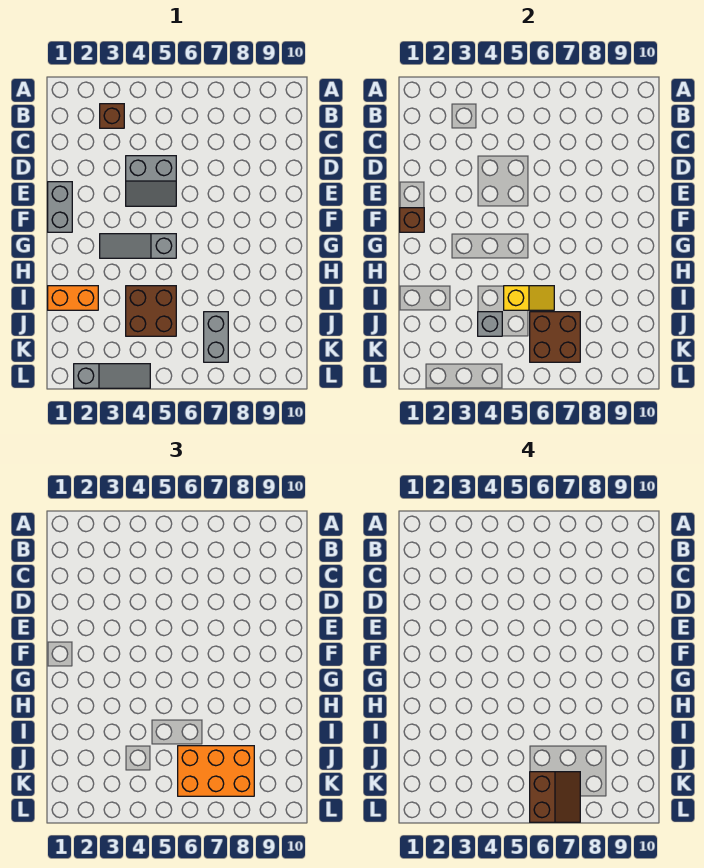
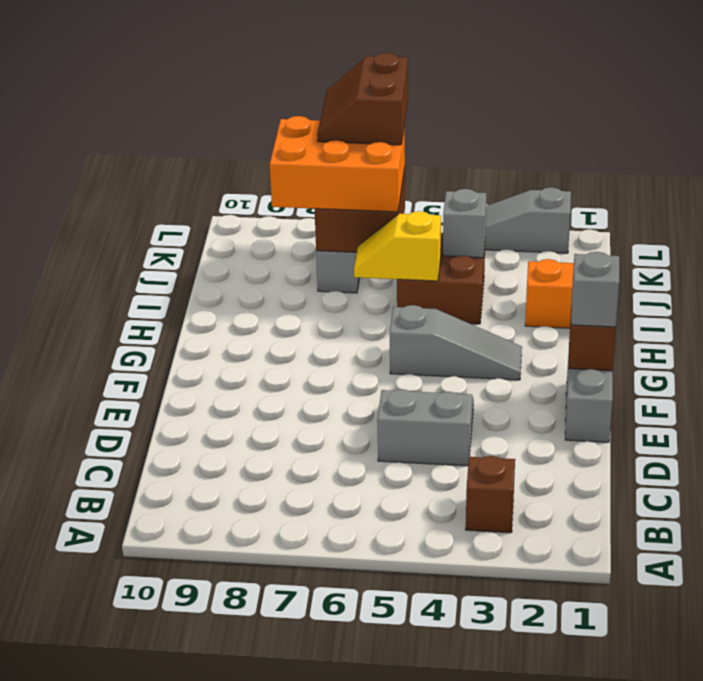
none -> grey 1x1 brick [571,252,619,327]

